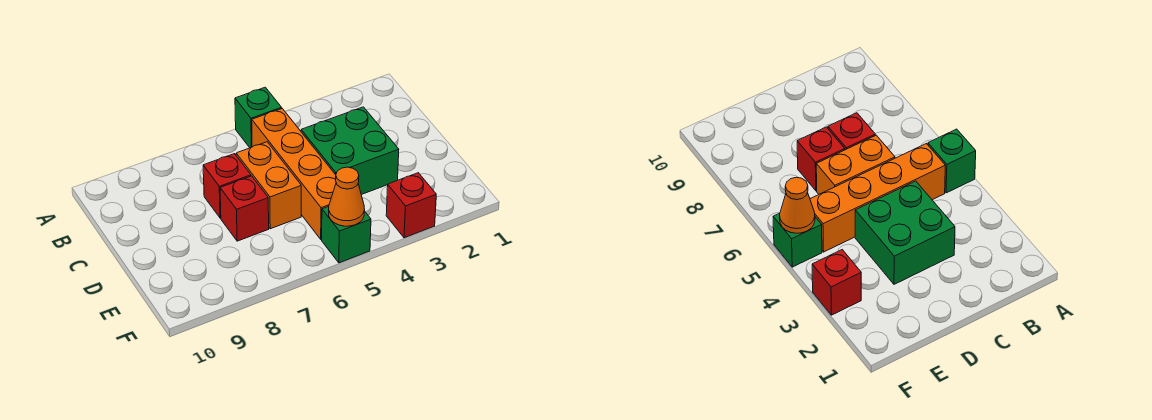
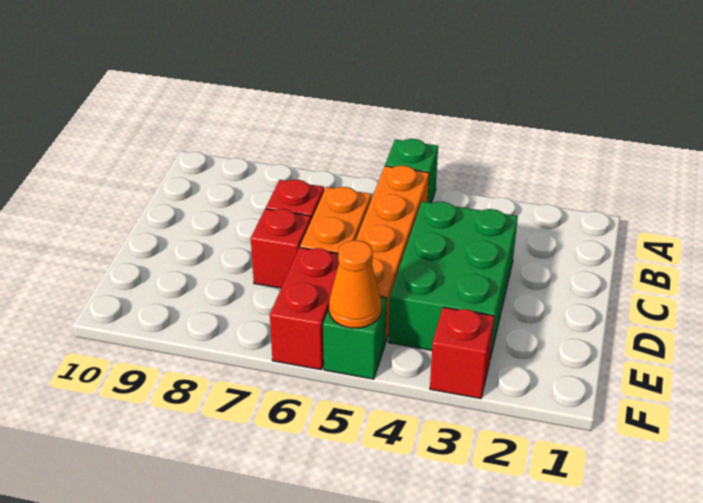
green 2x2 brick [301,107,399,195] -> green 2x3 brick [388,201,518,358]
none -> red 1x2 brick [270,248,339,370]

